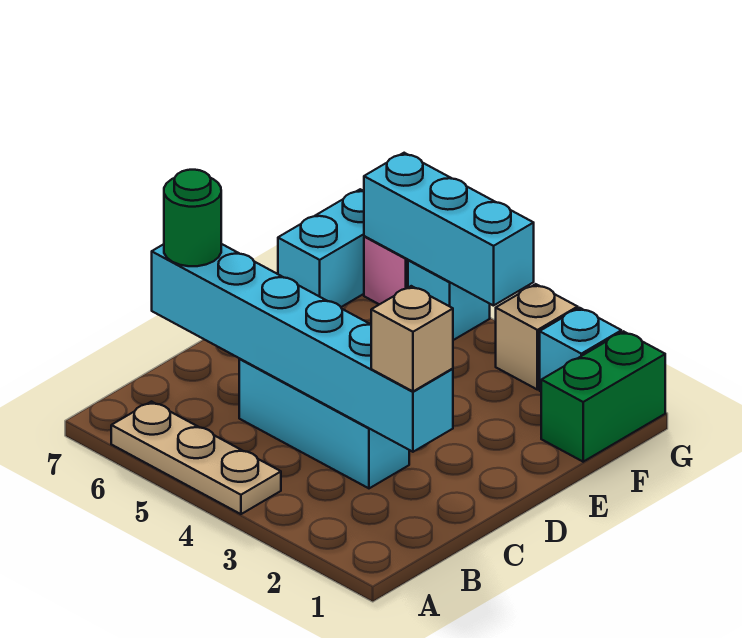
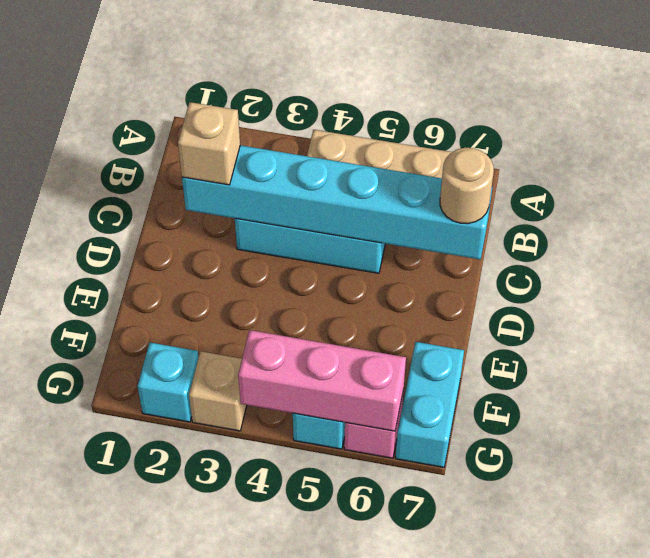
green 1x1 round brick [164,170,221,266] -> tan 1x1 round brick [440,148,494,224]
green 1x2 brick [541,331,665,462] -> none
cyan 1x3 brick [364,153,534,306] -> pink 1x3 brick [238,330,406,431]

